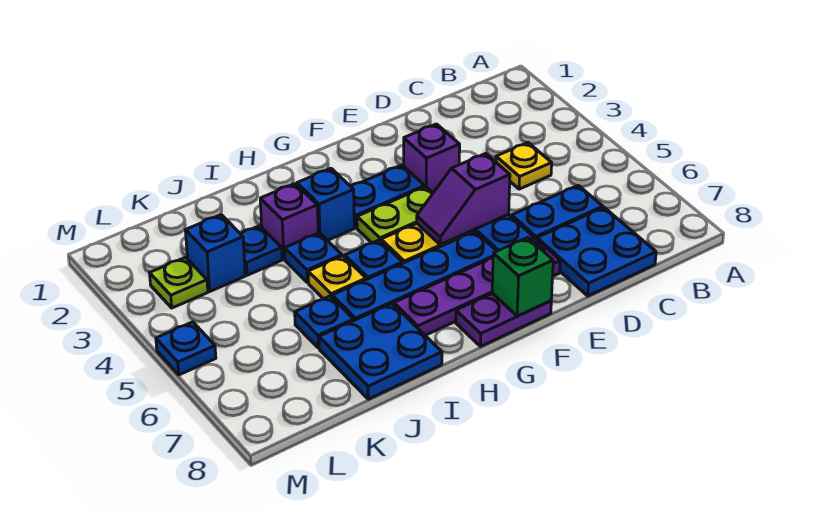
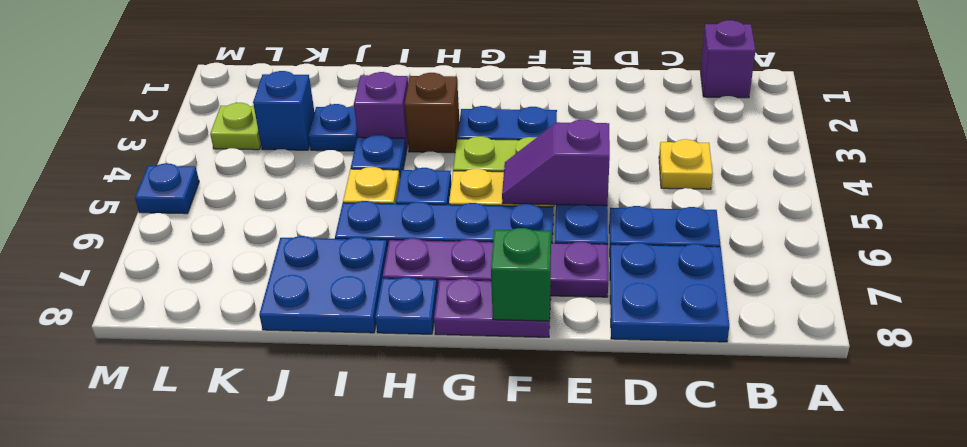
purple 1x1 brick [404,124,460,193] -> purple 1x1 brick moved to [700,20,756,98]
blue 1x1 brick [297,168,354,241] -> brown 1x1 brick [405,73,460,153]
blue 1x1 plate [295,296,354,348] -> blue 1x1 plate moved to [375,277,437,334]

